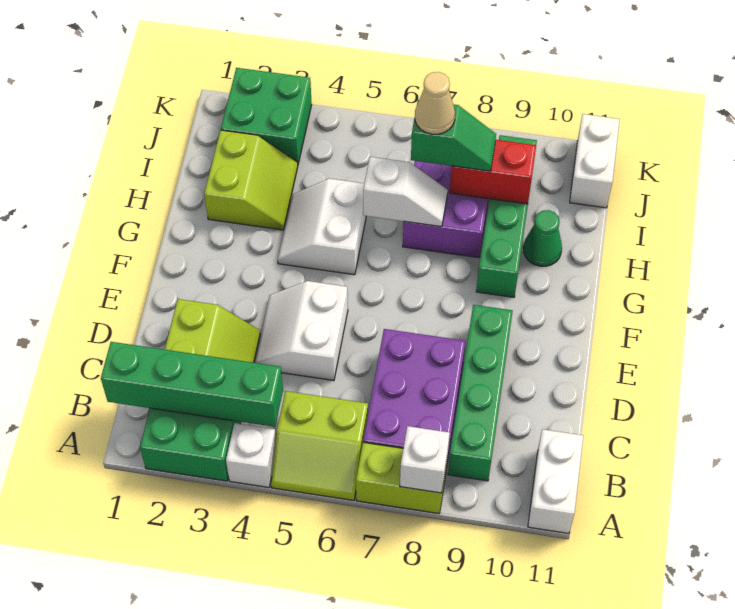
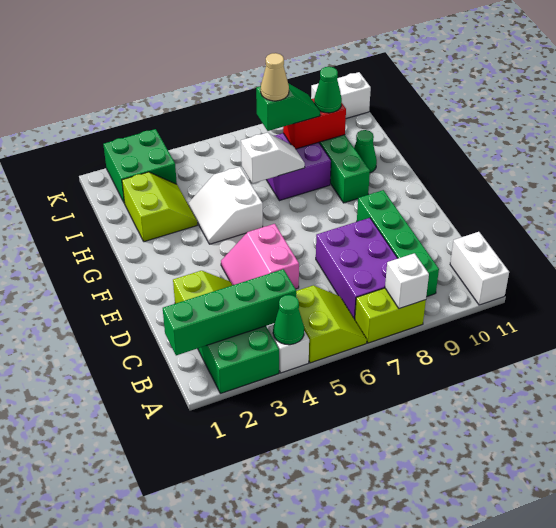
none -> green 1x1 cone [273,295,304,345]
lime 2x2 slope [271,391,368,501] -> lime 2x2 slope turned to [296,285,367,363]
white 2x2 slope [255,281,348,380] -> pink 2x2 slope [221,224,299,289]
none -> green 1x1 cone [314,67,342,113]
white 1x2 brick [570,114,620,208] -> white 1x2 brick turned to [311,72,371,119]

